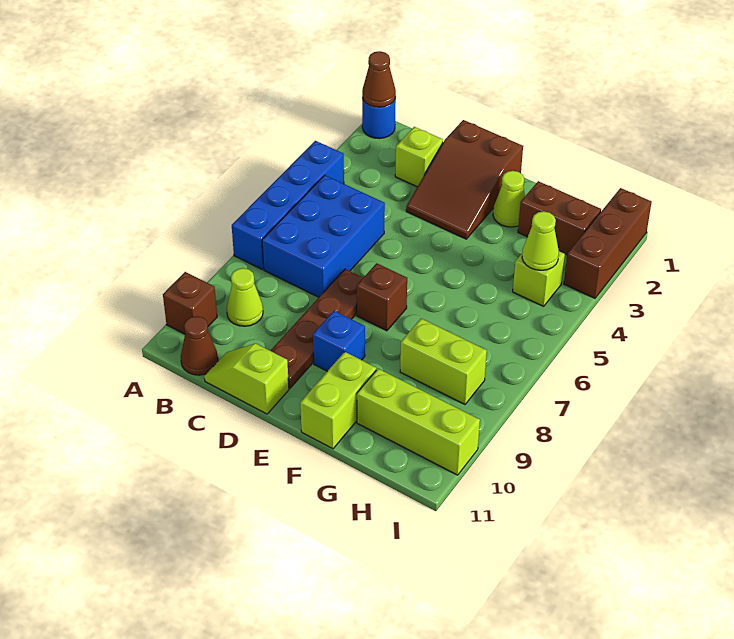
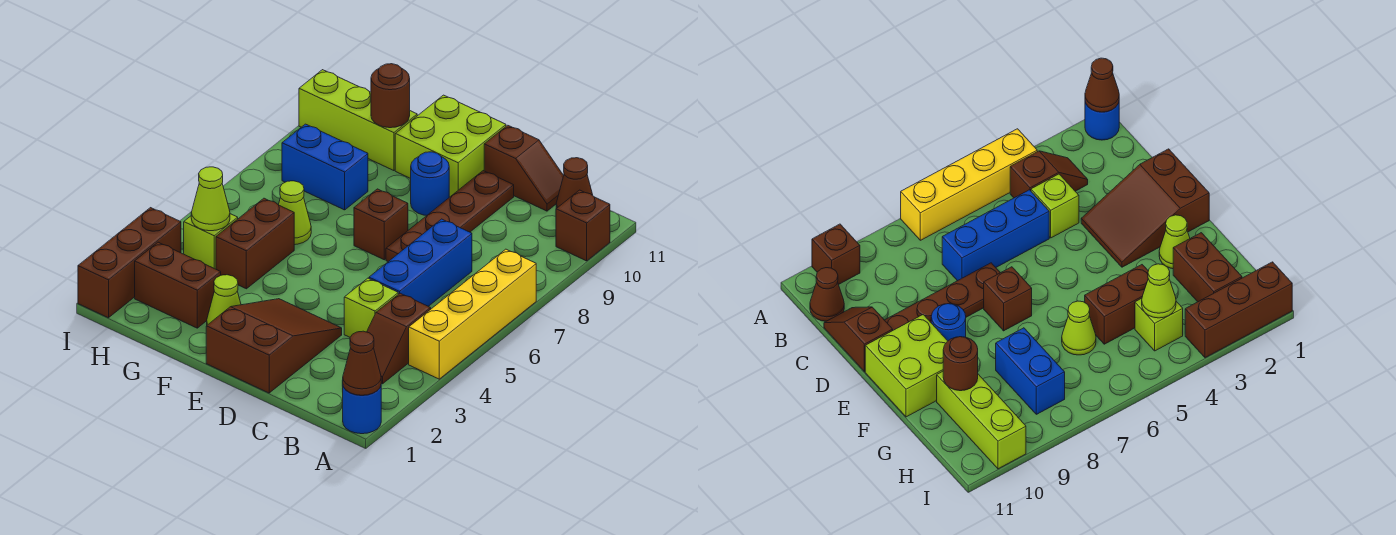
blue 1x4 brick [232,141,344,269] -> yellow 1x4 brick [409,249,536,379]
none -> brown 1x2 slope [367,293,431,384]
blue 2x3 brick [262,175,385,297] -> blue 1x3 brick [369,219,472,306]
lime 1x1 cone [227,268,263,326] -> lime 1x1 cone moved to [278,181,311,245]
lime 1x1 brick [395,127,443,187] -> lime 1x1 brick moved to [344,278,398,337]
lime 1x2 slope [204,344,289,414] -> brown 1x2 slope [484,125,564,211]
blue 1x1 brick [313,311,365,371] -> blue 1x1 round brick [411,152,449,215]
lime 1x2 brick [300,352,376,449] -> lime 2x2 brick [395,95,506,197]
none -> brown 1x2 brick [216,198,294,289]
lime 1x2 brick [400,319,487,404] -> blue 1x2 brick [282,124,368,210]
none -> brown 1x1 round brick [371,64,410,128]

